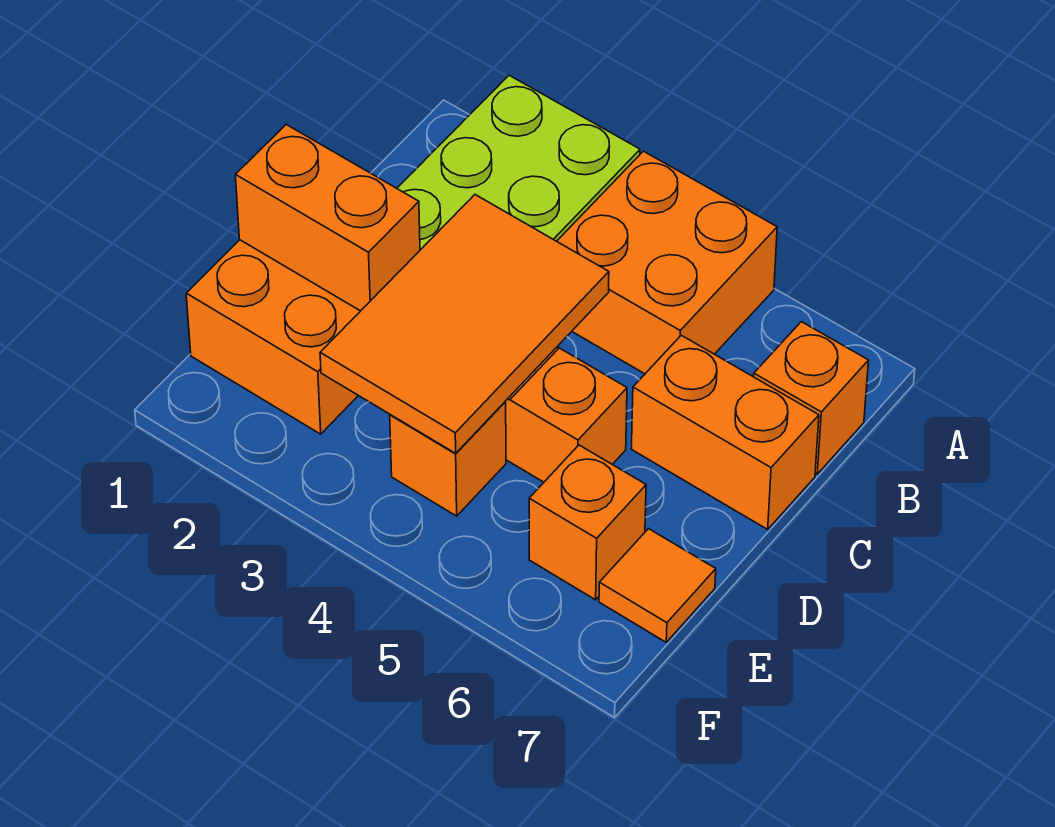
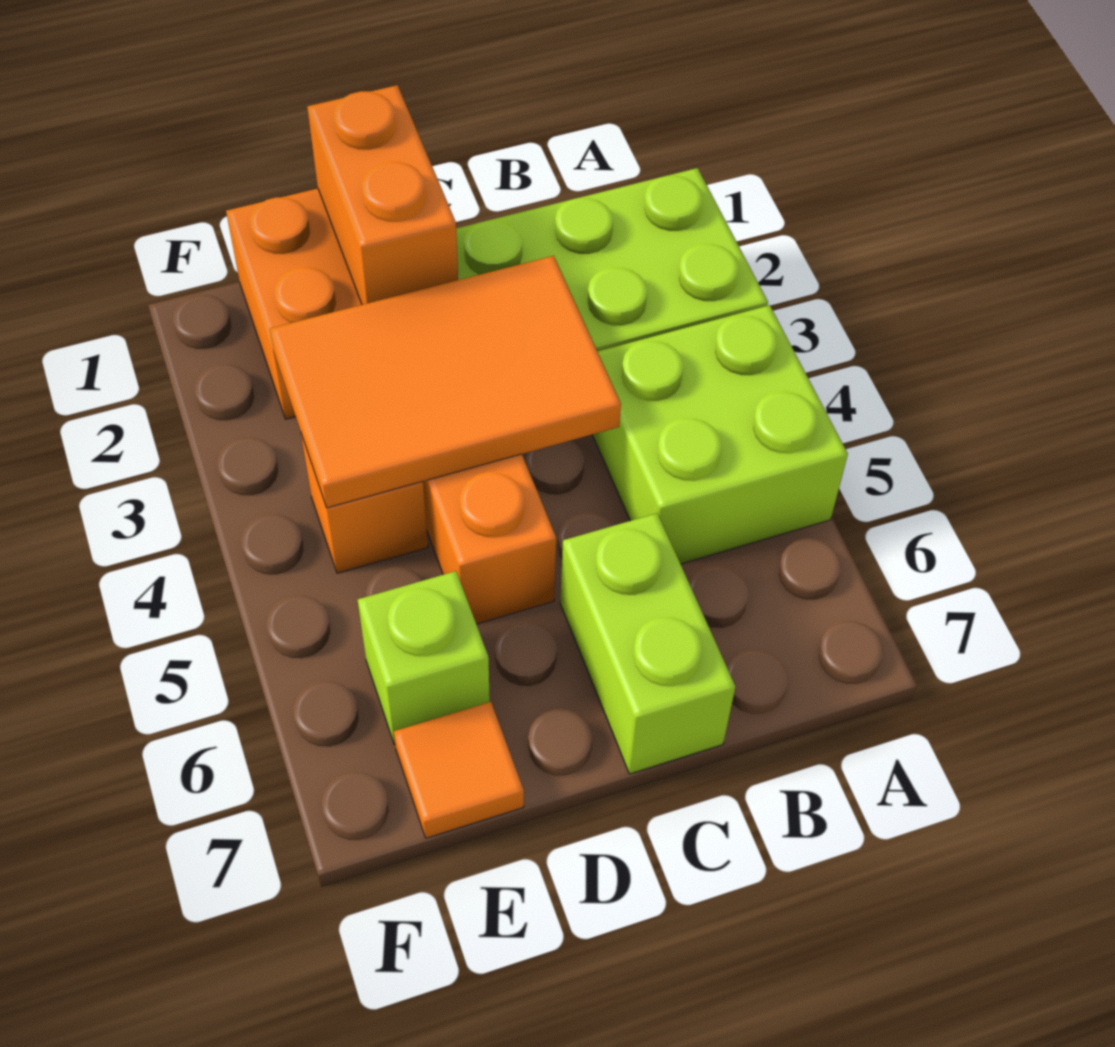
orange 2x2 brick [557,151,777,374] -> lime 2x2 brick [592,305,848,564]
orange 1x1 brick [754,322,869,474] -> none
orange 1x2 brick [631,335,819,529] -> lime 1x2 brick [560,513,735,774]
orange 1x1 brick [529,445,646,600] -> lime 1x1 brick [358,571,490,745]

